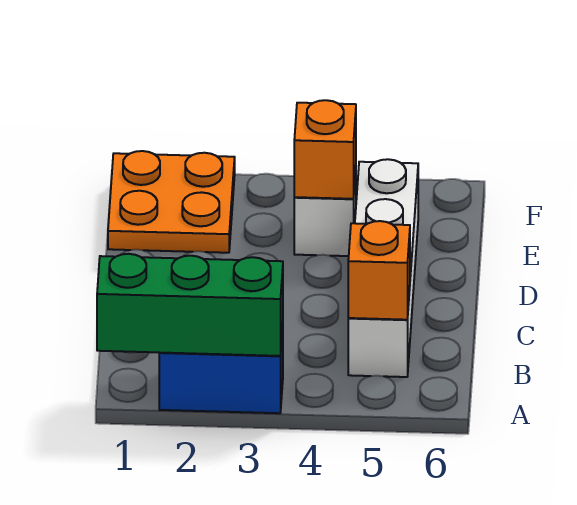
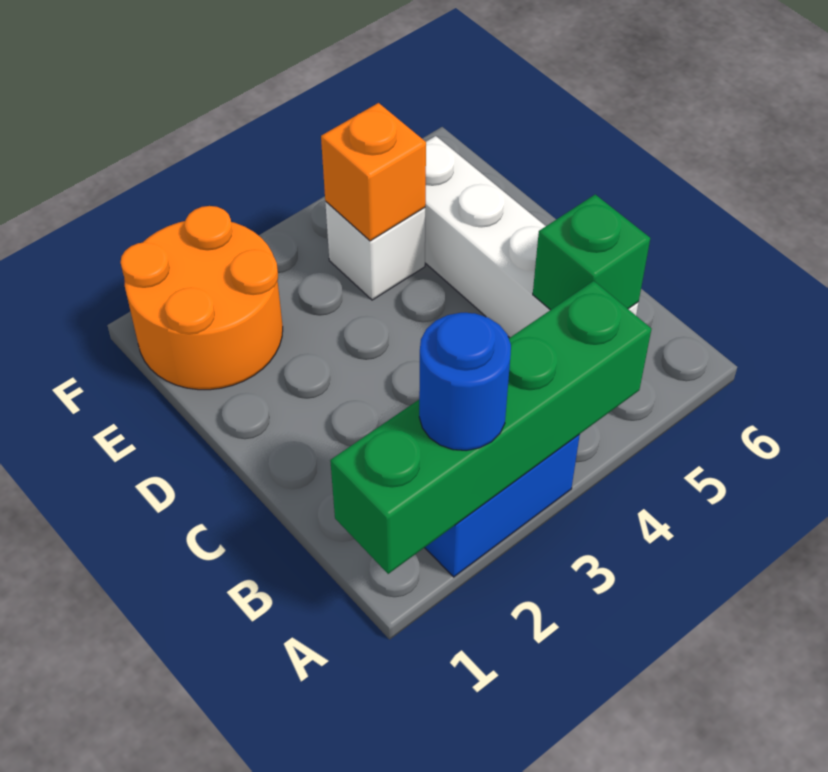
green 1x3 brick [97,254,283,356] -> green 1x4 brick [330,281,651,574]
none -> blue 1x1 round brick [419,313,511,451]
orange 1x1 brick [348,221,410,320] -> green 1x1 brick [533,195,650,310]
orange 2x2 plate [108,151,235,253] -> orange 2x2 round brick [121,206,283,390]

